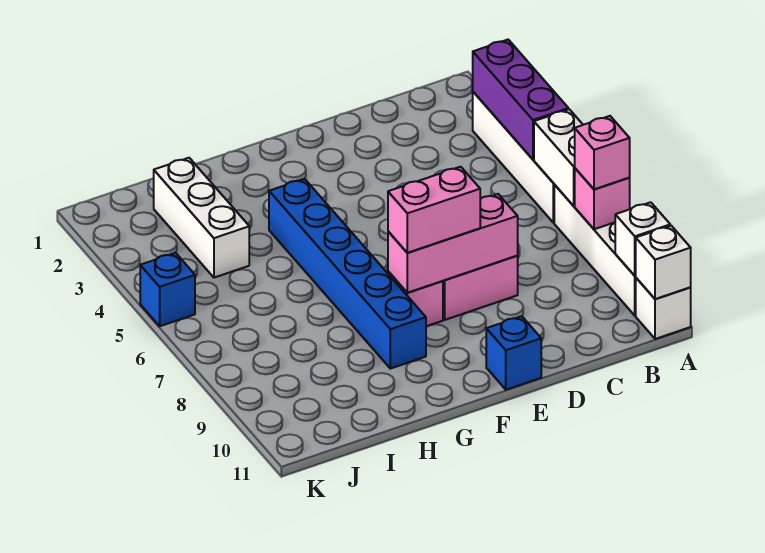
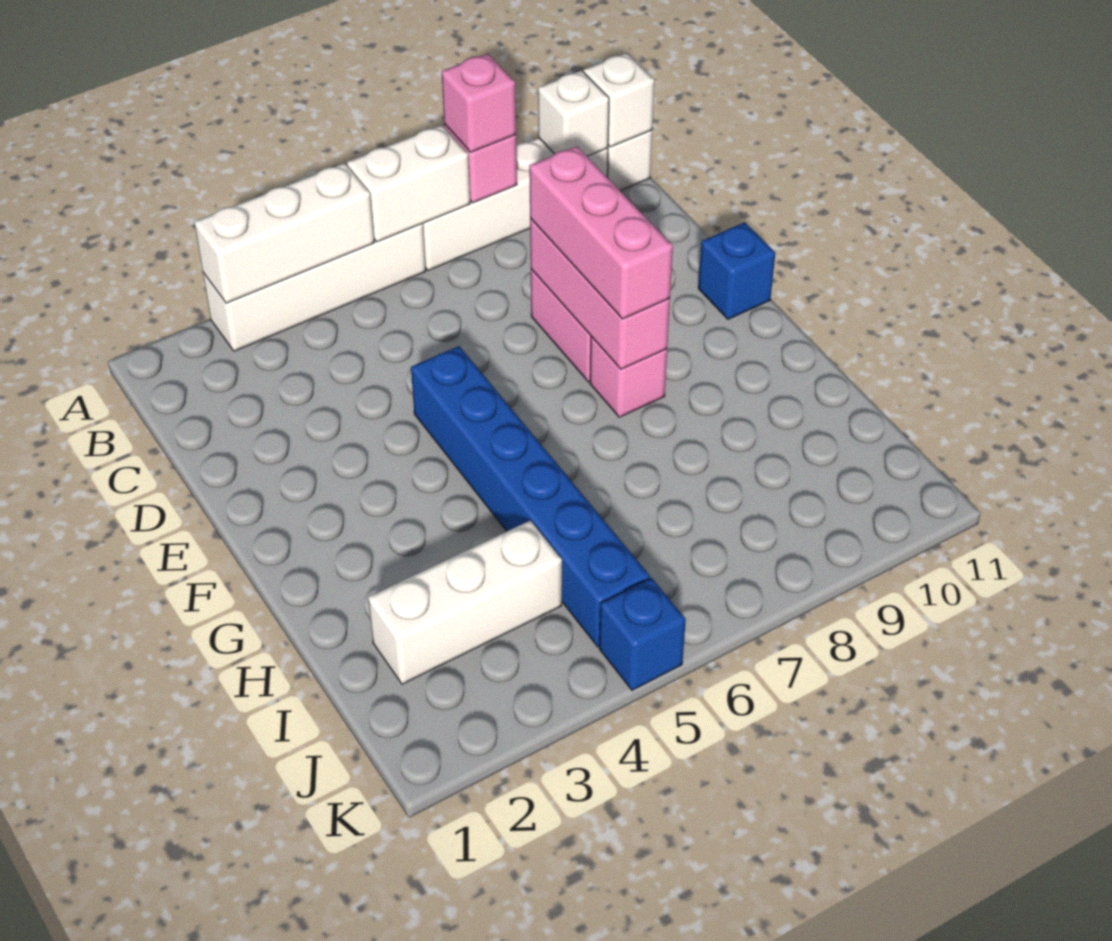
purple 1x3 brick [473,40,568,159] -> white 1x3 brick [194,163,374,303]
pink 1x2 brick [388,167,480,253] -> pink 1x3 brick [529,146,673,319]
blue 1x6 brick [269,179,426,369] -> blue 1x6 brick turned to [411,346,650,647]

